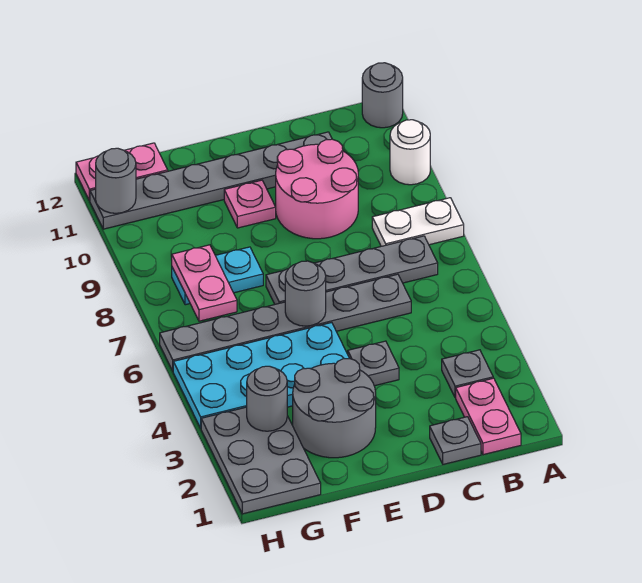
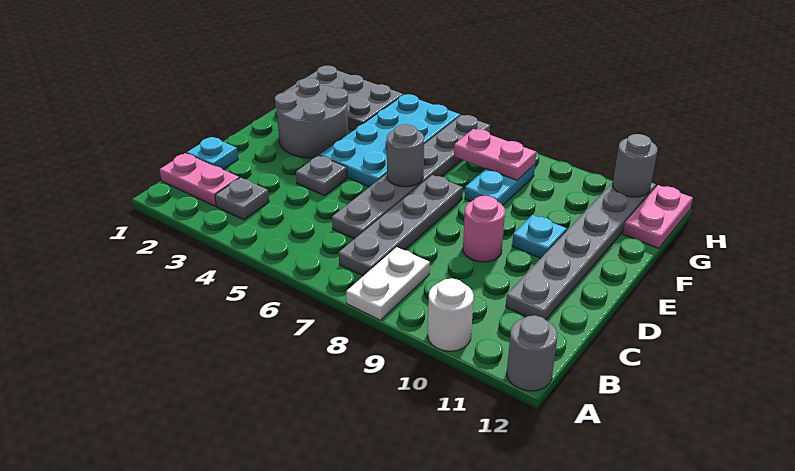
grey 1x1 plate [430,417,481,464] -> cyan 1x1 plate [187,137,238,169]
pink 2x2 round brick [276,139,358,239] -> pink 1x1 round brick [463,196,505,262]
pink 1x1 plate [224,180,276,228] -> cyan 1x1 plate [512,215,567,258]
grey 1x1 round brick [247,366,287,431] -> none

